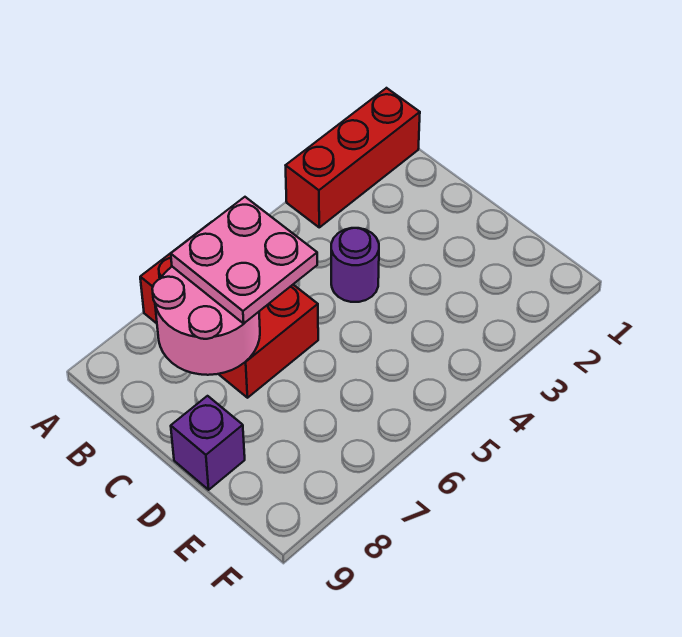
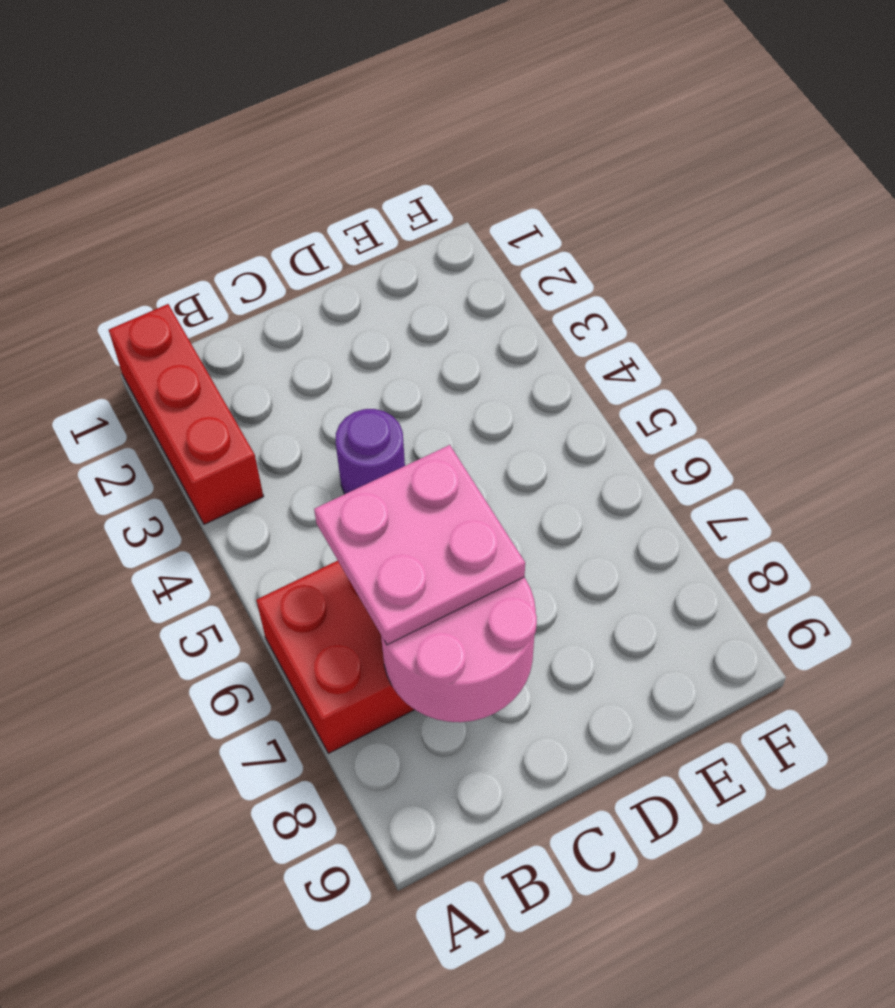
purple 1x1 brick [171,396,245,490] -> none

